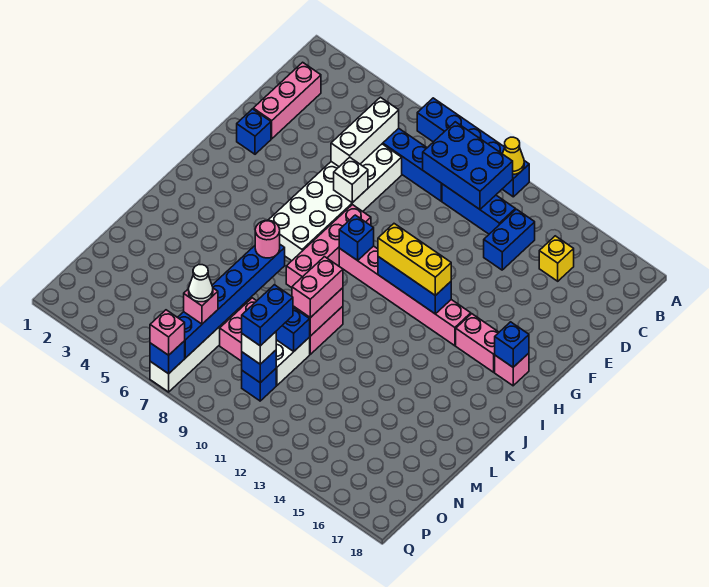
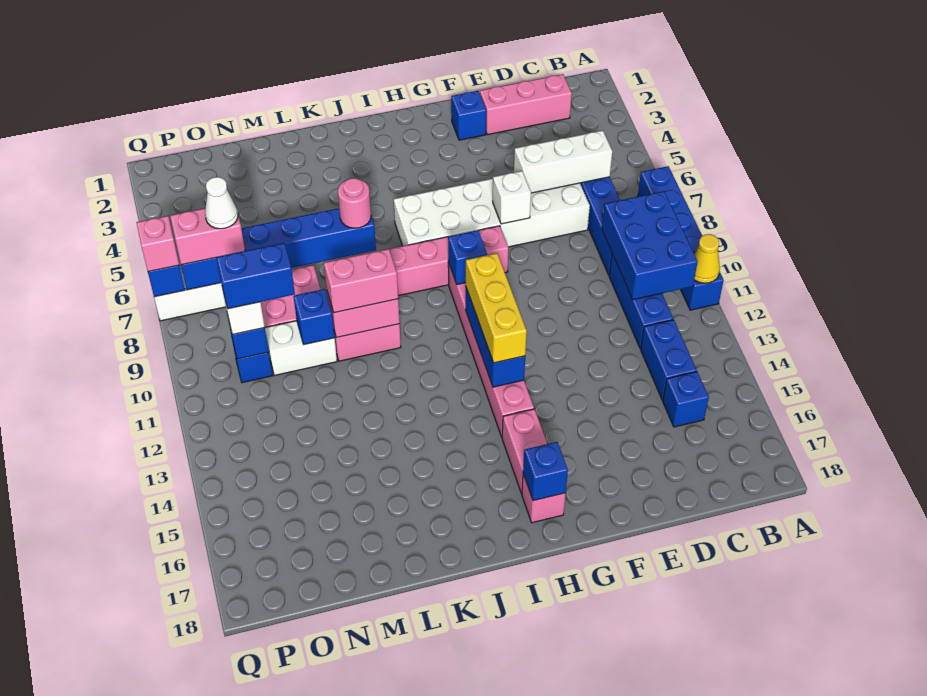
blue 1x2 brick [484,209,535,270] -> blue 1x2 brick turned to [641,320,697,400]
yellow 1x1 brick [539,236,574,281] -> blue 1x1 brick [663,372,709,427]
pink 1x1 brick [184,288,218,324] -> pink 1x2 brick [170,202,245,265]

